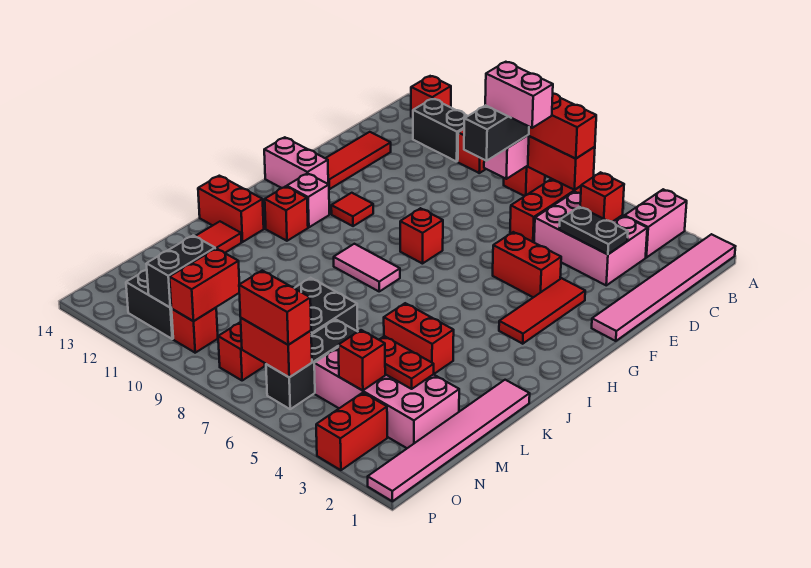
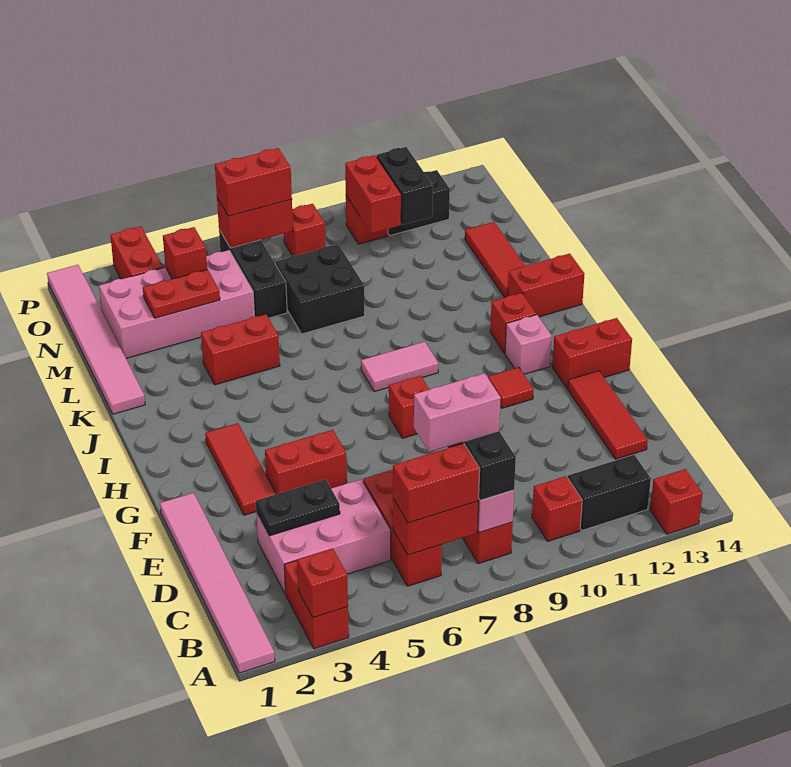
pink 1x2 brick [625,189,687,258] -> red 1x2 brick [284,560,349,649]
red 1x1 brick [580,172,624,222] -> red 1x1 brick moved to [297,548,348,618]
pink 1x2 brick [264,137,328,188] -> red 1x2 brick [552,318,632,389]

